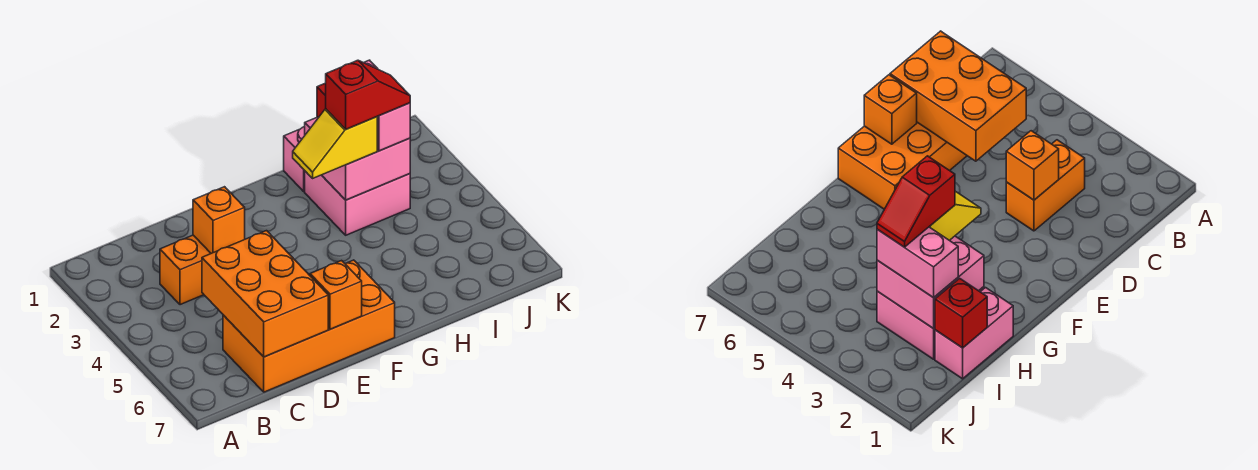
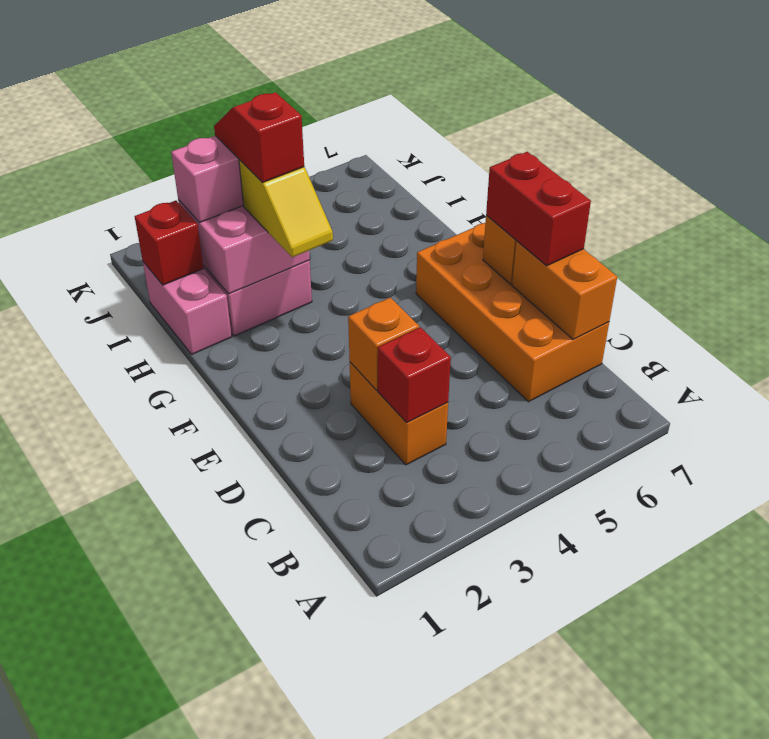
none -> red 1x1 brick [378,327,451,422]
orange 2x3 brick [202,231,328,357] -> orange 1x2 brick [512,241,617,339]
none -> red 1x2 brick [486,152,591,266]

